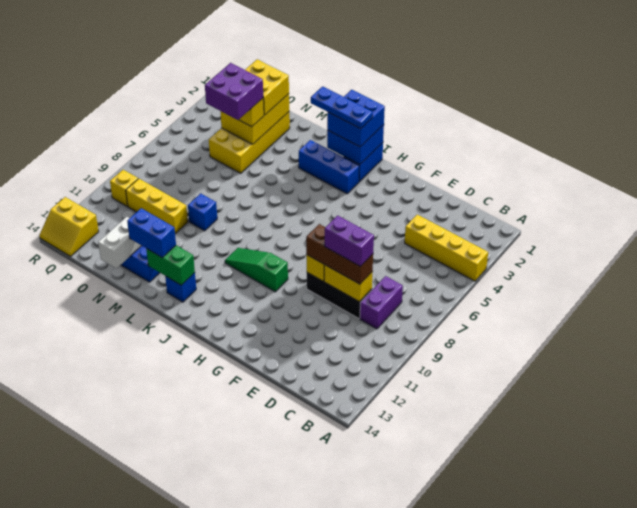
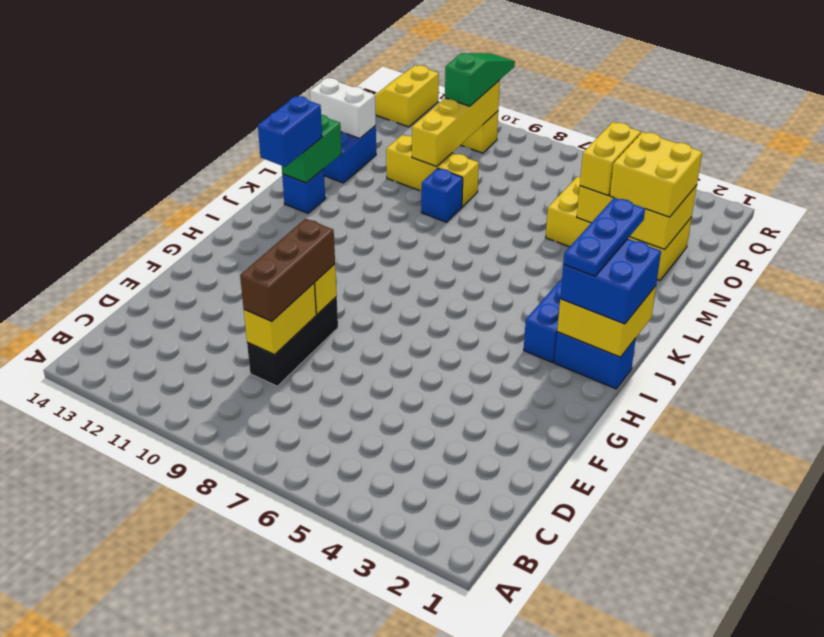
yellow 1x4 brick [405,215,488,281] -> yellow 1x4 brick moved to [412,80,500,167]
purple 1x2 brick [360,276,403,329] -> none
purple 1x2 brick [325,216,374,266] -> none
green 1x3 slope [225,248,288,292] -> green 1x3 slope moved to [445,53,515,106]
blue 2x2 brick [327,125,384,165] -> yellow 2x2 brick [557,286,656,357]
blue 1x2 brick [127,208,176,258] -> blue 1x2 brick moved to [258,96,322,167]
purple 2x2 brick [205,63,263,120] -> none
yellow 1x3 brick [126,179,188,234] -> yellow 1x3 brick turned to [386,135,479,207]

